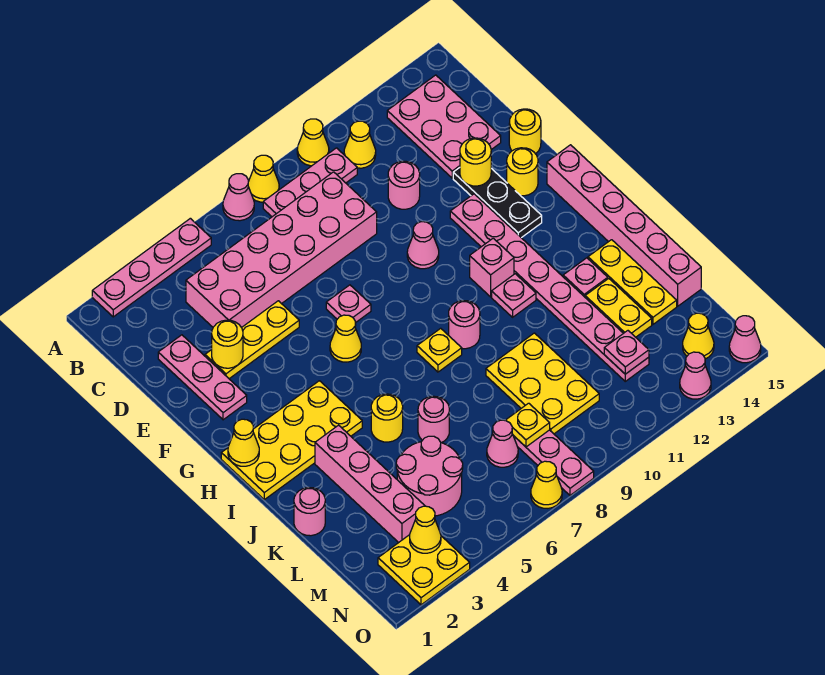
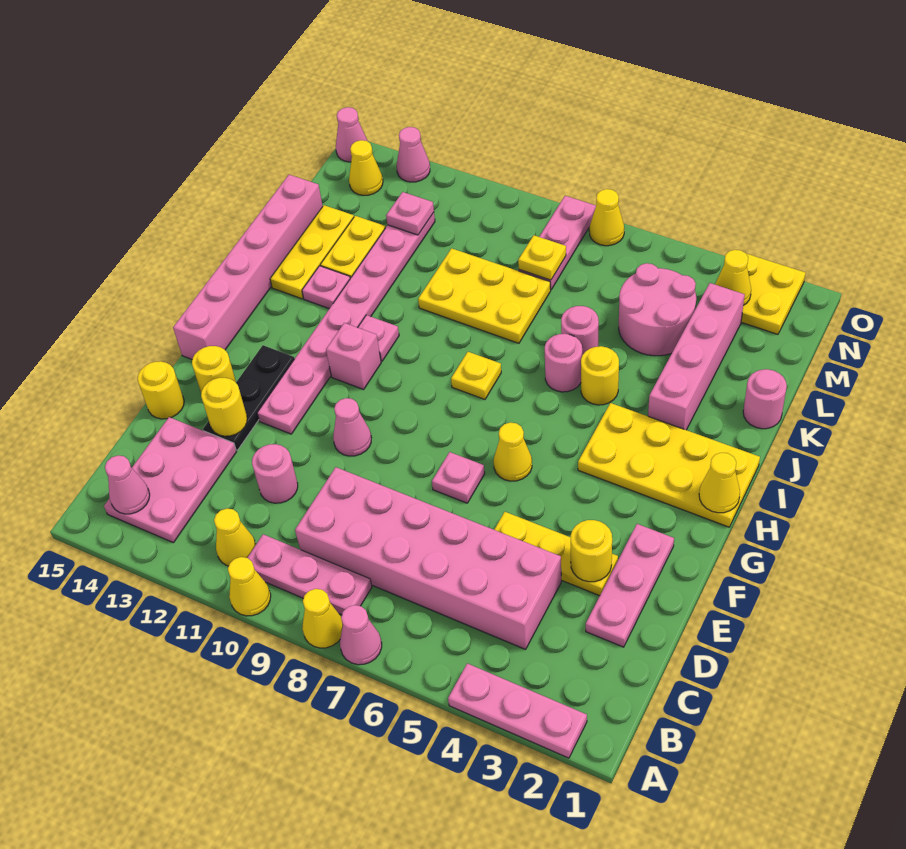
pink 1x4 plate [92,218,211,317] -> pink 1x3 plate [448,663,587,758]
pink 1x1 round brick [449,301,480,349] -> pink 1x1 round brick moved to [545,334,582,392]
yellow 2x3 plate [486,333,599,434] -> yellow 2x3 plate turned to [418,248,551,343]
pink 1x1 cone [487,420,518,467] -> pink 1x1 cone moved to [105,455,150,514]

